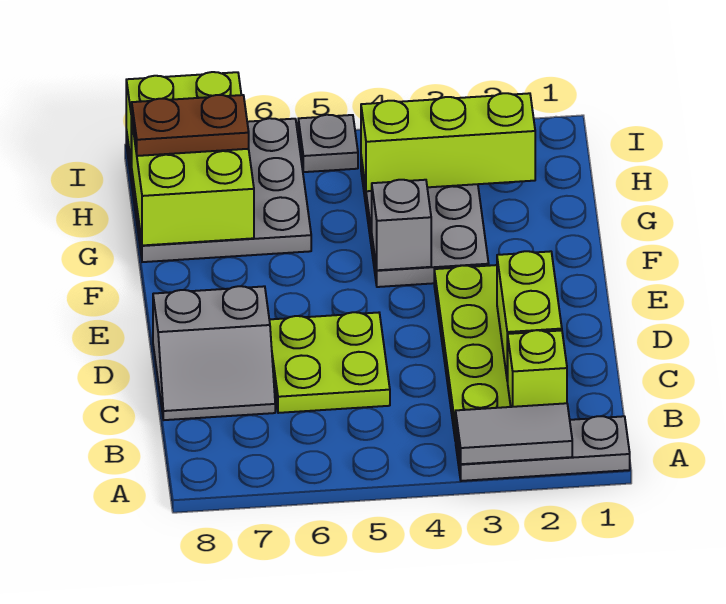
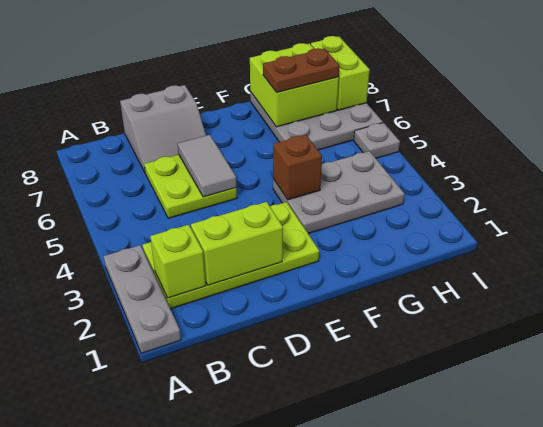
grey 1x2 tile [455,403,572,464] -> grey 1x2 tile moved to [178,135,236,197]
grey 2x2 slope [153,286,275,420] -> grey 2x2 slope turned to [120,85,206,172]
grey 1x1 brick [372,180,431,270] -> brown 1x1 brick [273,135,322,200]
lime 1x3 brick [361,93,535,191] -> none
brown 1x2 plate [132,95,249,156] -> brown 1x2 plate turned to [263,48,340,93]

